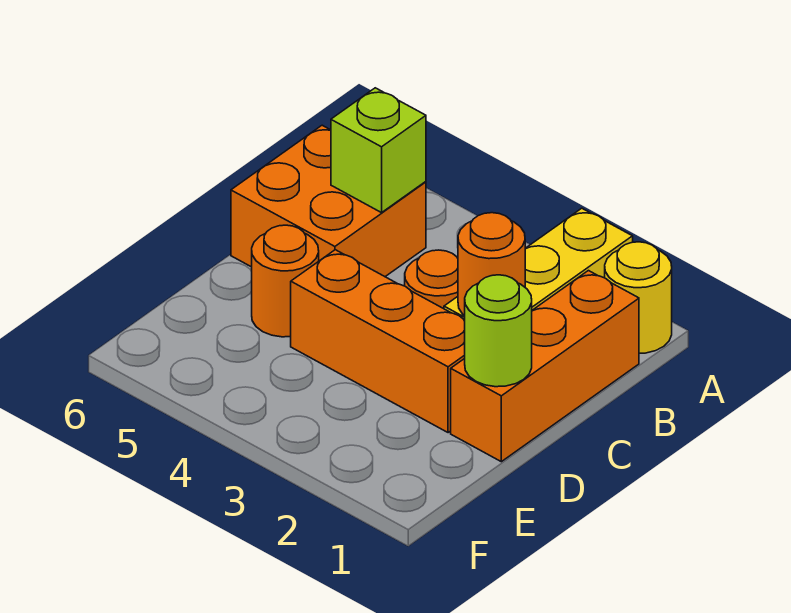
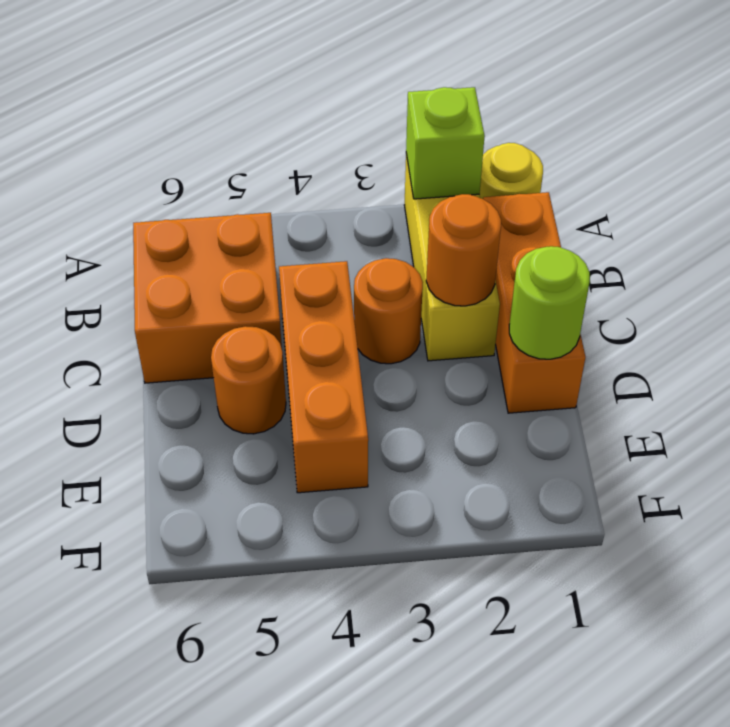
lime 1x1 brick [331,88,426,213] -> lime 1x1 brick moved to [406,87,485,199]
orange 1x3 brick [291,250,465,433] -> orange 1x3 brick turned to [279,261,368,493]

